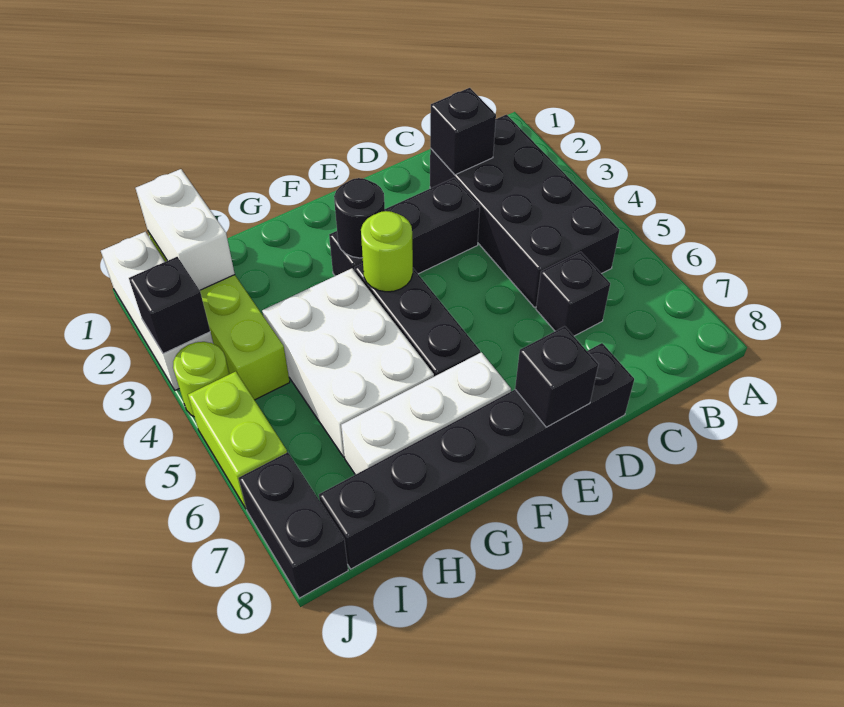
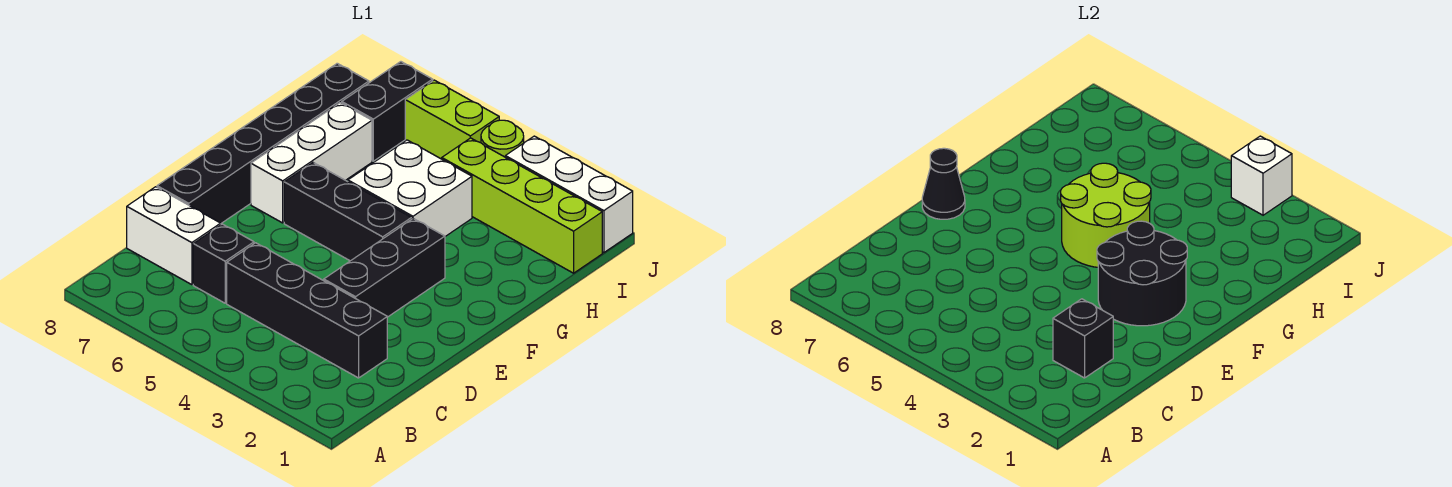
black 2x4 brick [430,115,619,307] -> black 1x4 brick [227,243,387,378]
black 1x1 brick [515,326,598,427] -> black 1x1 cone [922,148,965,219]
black 1x1 round brick [334,178,385,258] -> black 2x2 round brick [1097,221,1187,326]
lime 1x1 round brick [361,211,413,292] -> lime 2x2 round brick [1061,163,1151,267]
white 2x3 brick [262,268,434,457] -> white 2x2 brick [348,140,472,236]
white 1x2 brick [136,169,235,290] -> white 1x2 brick moved to [127,187,221,285]
black 1x1 brick [129,257,210,354] -> white 1x1 brick [1231,136,1292,215]
black 1x2 brick [239,452,348,598] -> black 1x2 brick turned to [342,62,433,161]

